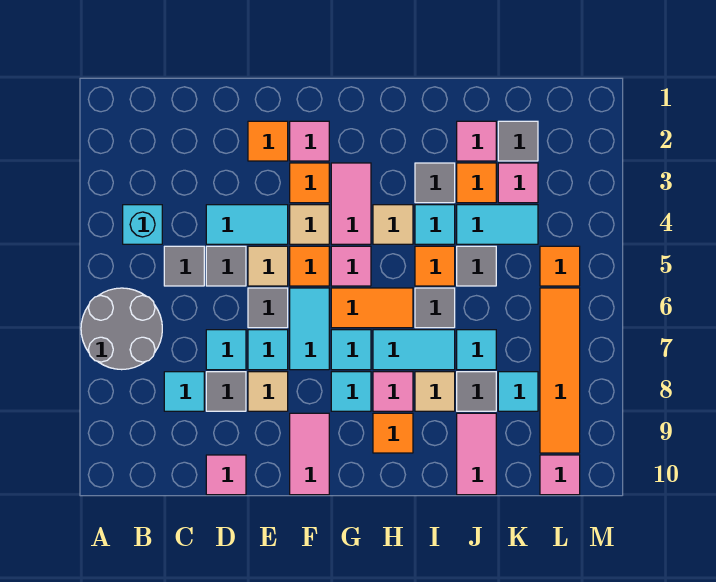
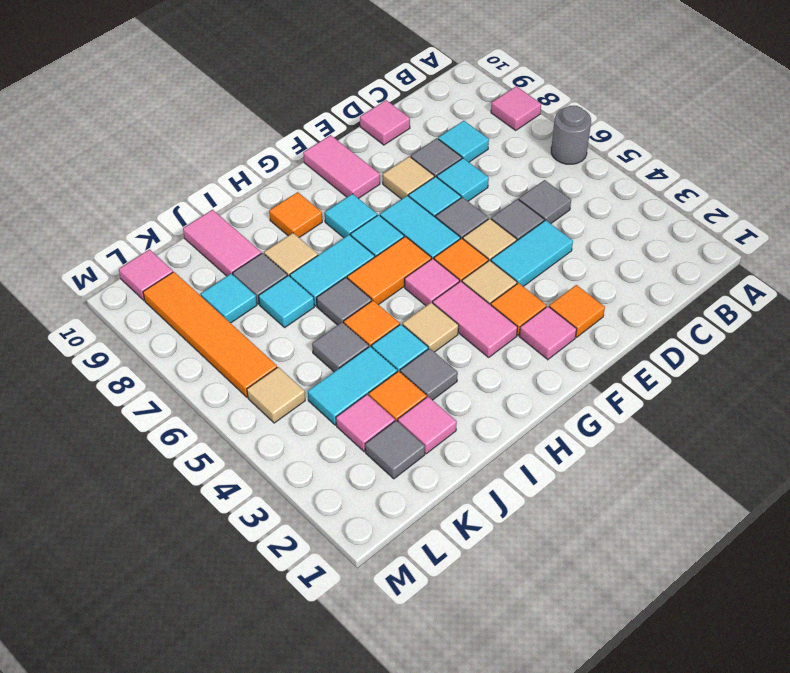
grey 2x2 round brick [81,288,162,370] -> grey 1x1 round brick [551,106,591,164]
cyan 1x1 brick [123,205,162,244] -> none
pink 1x1 tile [373,372,413,411] -> pink 1x1 tile moved to [491,86,541,130]
orange 1x1 tile [540,246,580,286] -> tan 1x1 tile [247,367,305,423]

